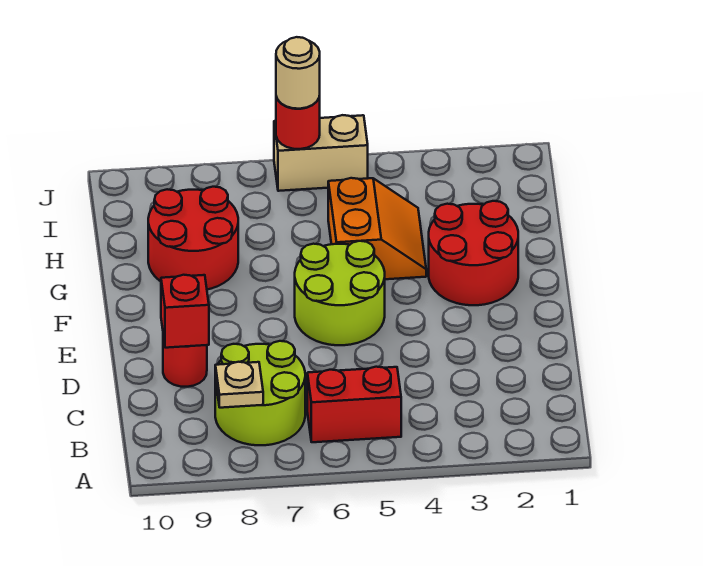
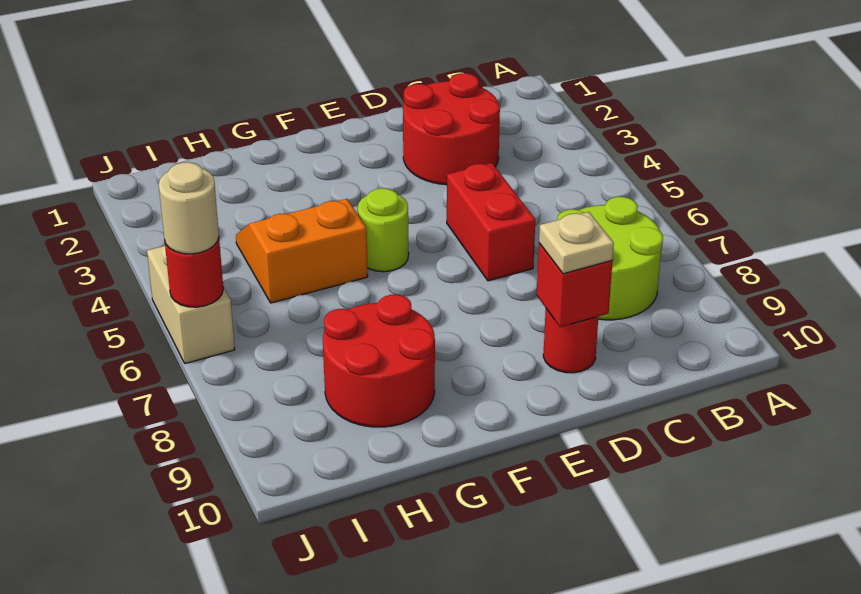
red 1x2 brick [307,367,401,442] -> red 1x2 brick moved to [447,163,535,281]
tan 1x1 plate [215,362,263,408] -> tan 1x1 plate moved to [539,212,614,274]
lime 2x2 round brick [295,241,385,345] -> lime 1x1 round brick [358,188,409,272]
red 2x2 round brick [429,201,518,305] -> red 2x2 round brick moved to [403,73,500,185]

